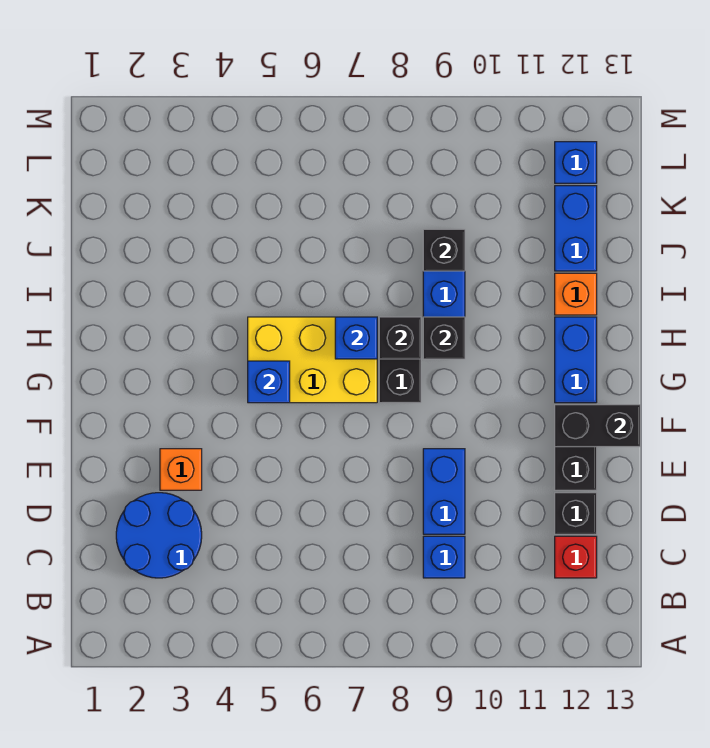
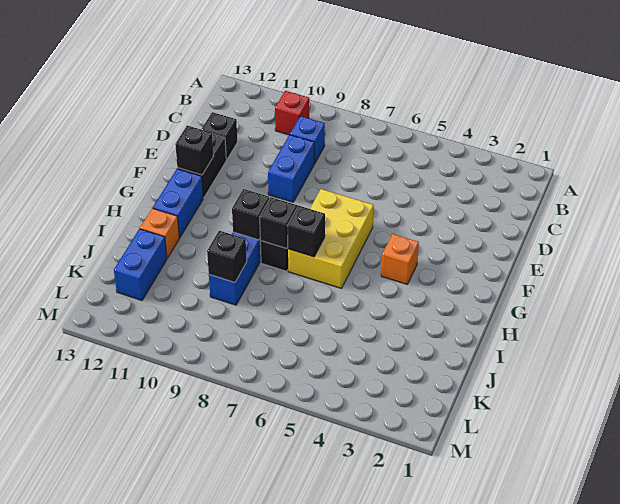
blue 2x2 round brick [116,493,202,578] -> none
red 1x1 brick [555,536,597,578] -> red 1x1 brick moved to [275,91,309,135]
orange 1x1 brick [160,449,202,490] -> orange 1x1 brick moved to [381,234,419,284]
black 1x2 brick [555,405,640,447] -> black 1x1 brick [175,126,214,175]
yellow 2x3 brick [248,317,377,403] -> yellow 2x3 brick turned to [288,189,374,288]
blue 1x1 brick [248,361,290,403] -> none
blue 1x1 brick [335,317,377,359] -> black 1x1 brick [288,206,325,257]
blue 1x1 brick [555,142,597,183] -> none

